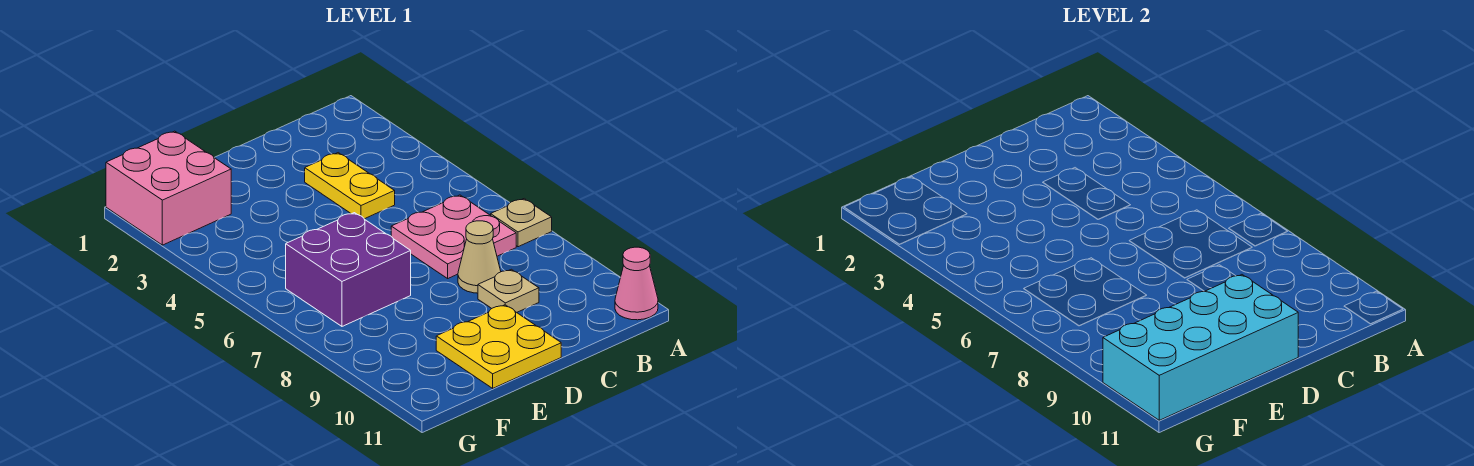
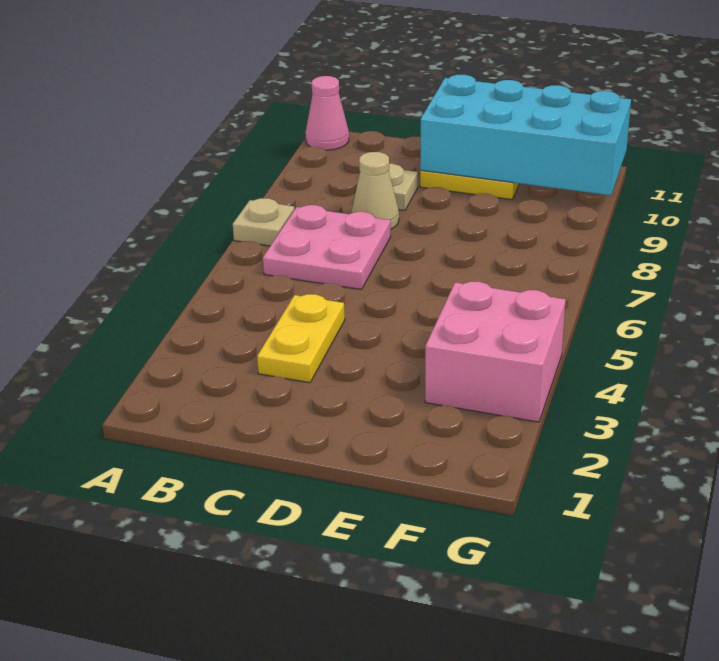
purple 2x2 brick [286,213,411,326] -> none
pink 2x2 brick [106,131,231,245] -> pink 2x2 brick moved to [425,282,566,422]

